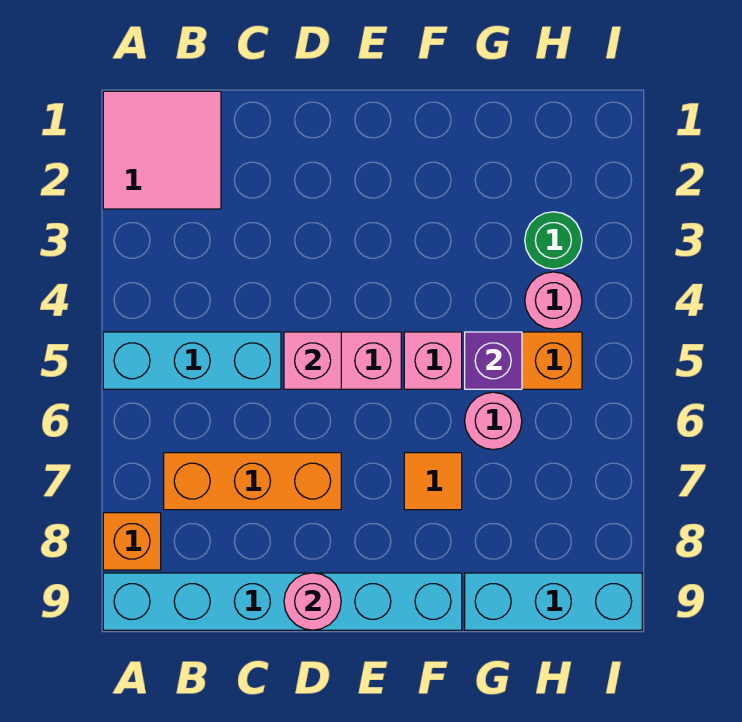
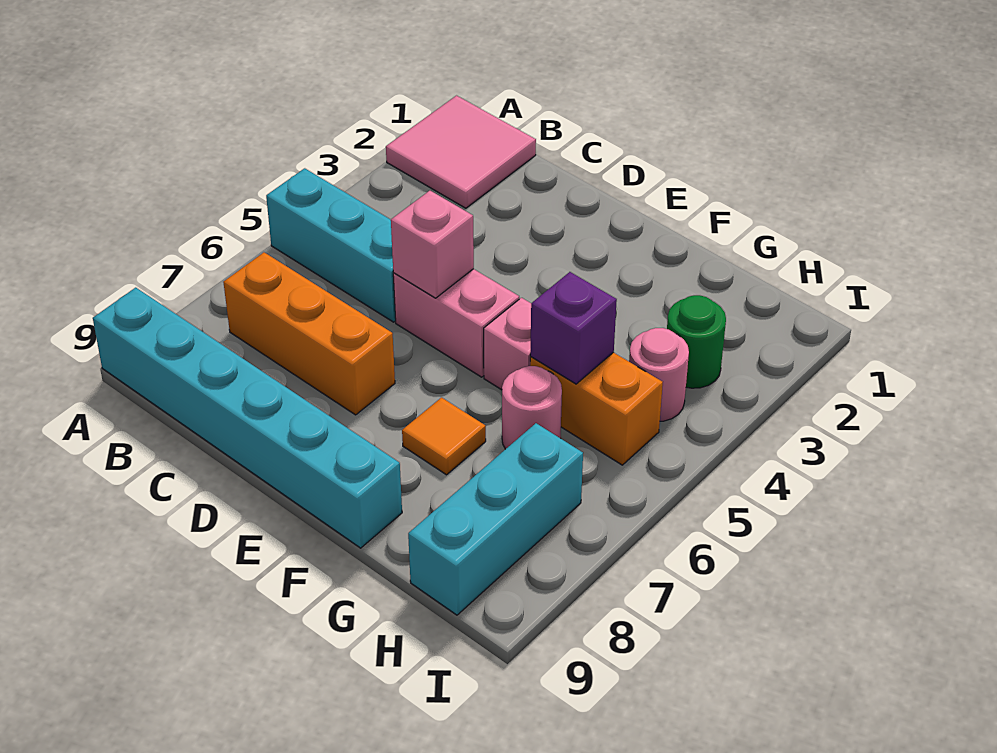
orange 1x1 brick [103,513,161,570] -> none
pink 1x1 round brick [284,573,341,630] -> none
cyan 1x3 brick [465,573,642,630] -> cyan 1x3 brick turned to [408,423,583,615]

